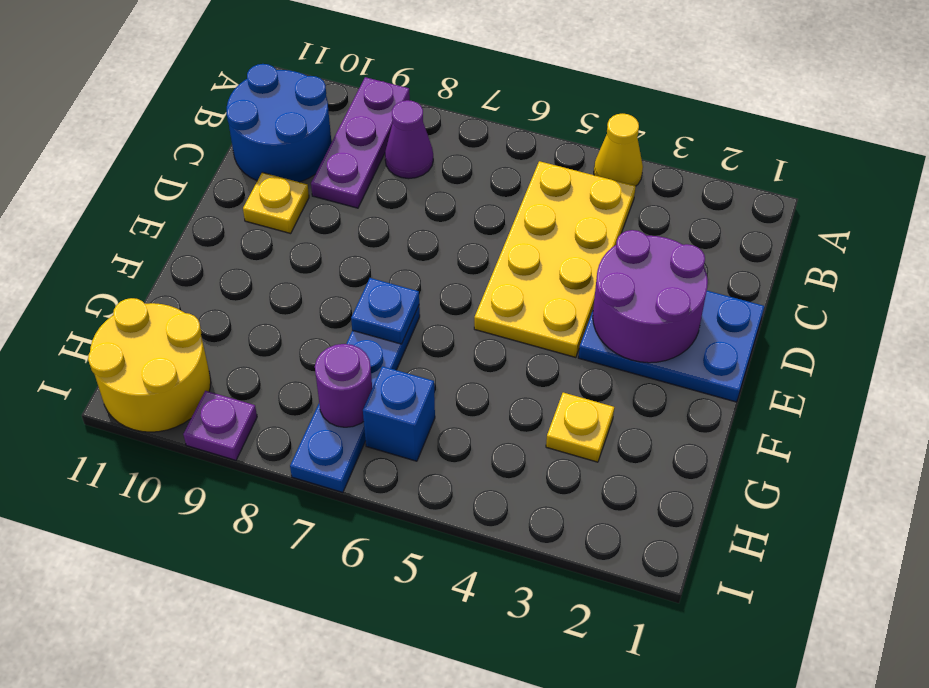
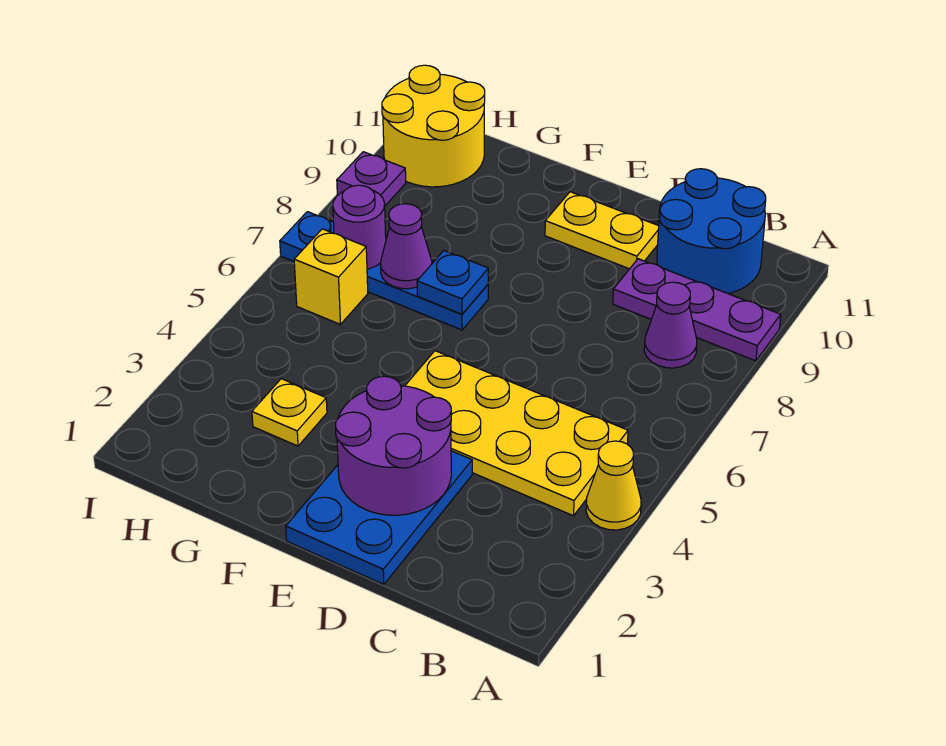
yellow 1x1 plate [243,172,309,234] -> yellow 1x2 plate [545,192,659,269]
none -> purple 1x1 cone [380,204,432,289]
blue 1x1 brick [363,366,435,461] -> yellow 1x1 brick [294,229,368,324]

